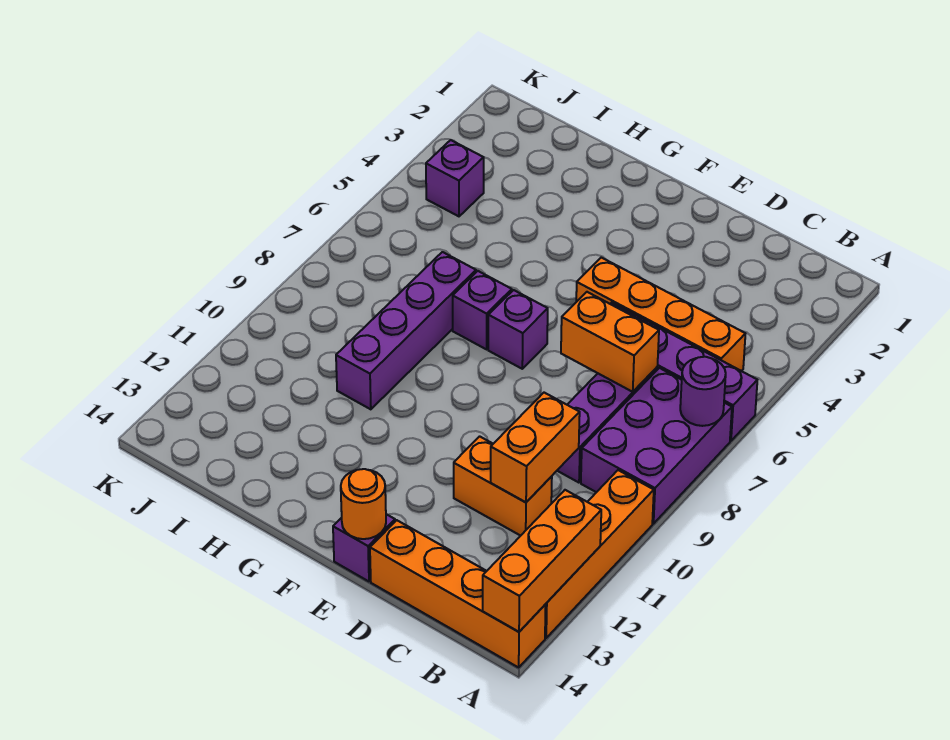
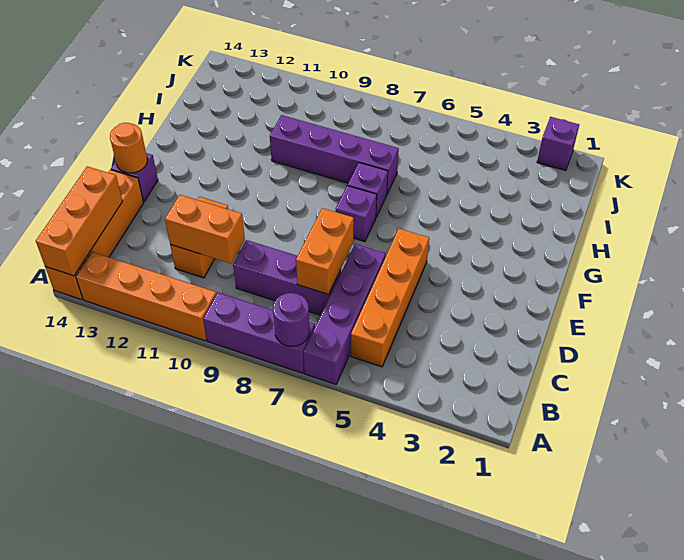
purple 2x3 brick [581,368,732,524] -> purple 1x3 brick [203,293,315,373]
orange 1x3 brick [483,490,601,632] -> orange 1x3 brick turned to [36,166,123,276]
purple 1x1 brick [426,140,484,216] -> purple 1x1 brick moved to [537,117,579,171]

